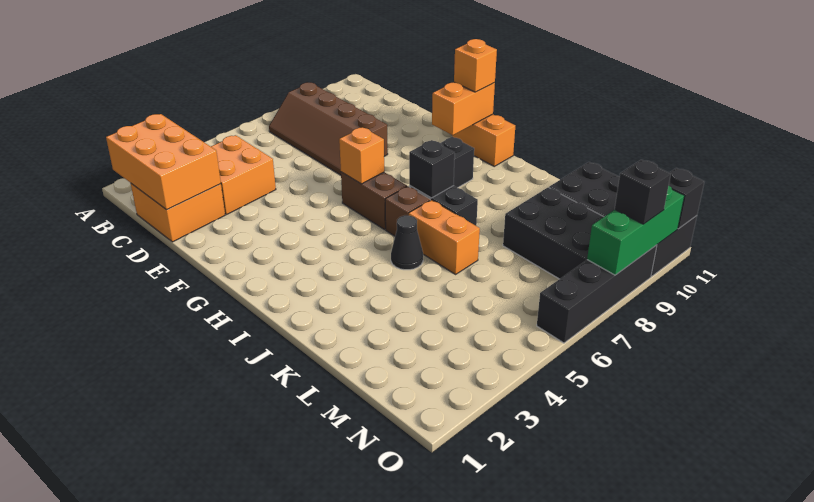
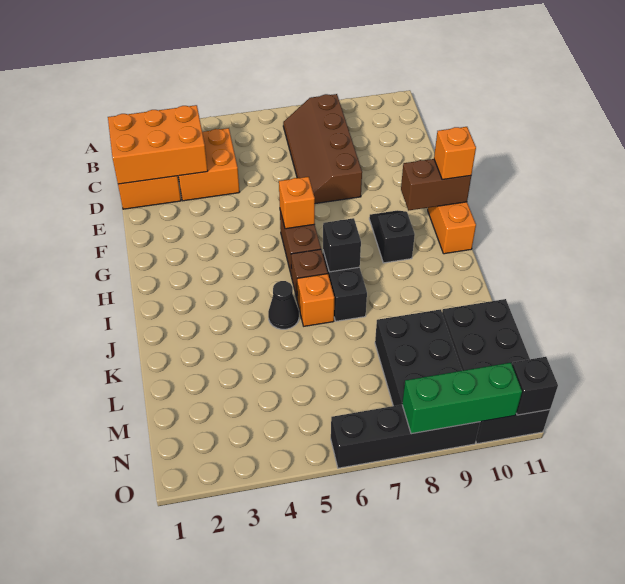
orange 2x3 brick [106,114,221,210] -> orange 2x3 brick turned to [108,105,208,184]
orange 1x2 brick [432,82,495,135] -> brown 1x2 brick [401,159,471,211]
orange 1x2 brick [409,200,480,274] -> orange 1x1 brick [297,274,334,326]
black 1x1 brick [615,160,671,224] -> none

